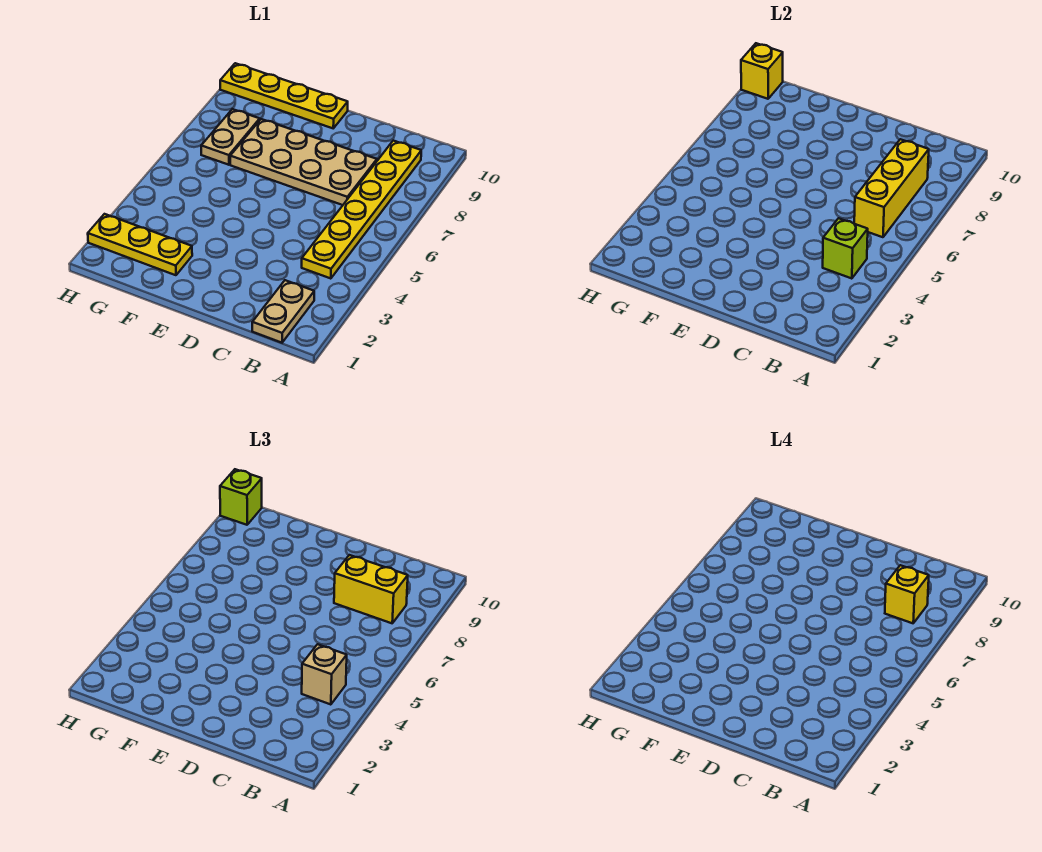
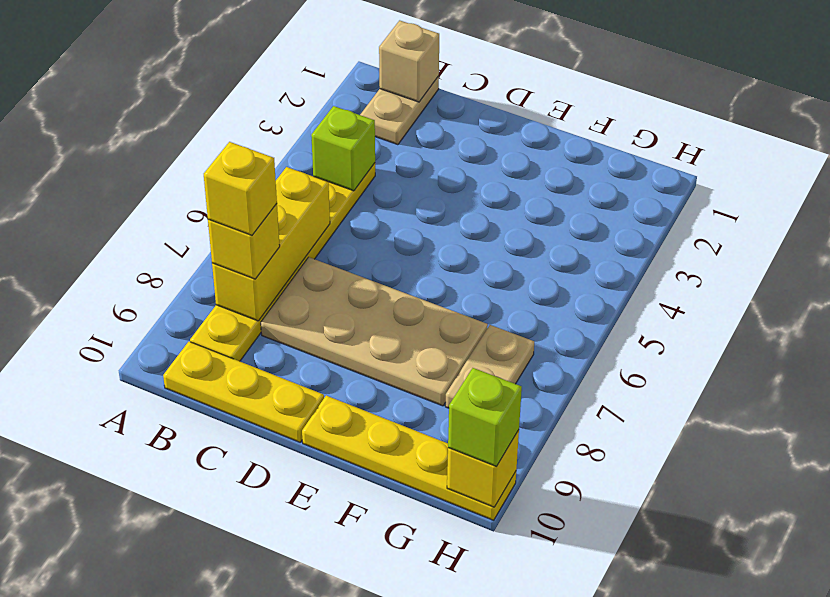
tan 1x1 brick [302,644,347,705] -> tan 1x1 brick moved to [379,20,439,102]
yellow 1x2 brick [334,555,408,623] -> yellow 1x1 brick [208,204,280,279]
yellow 1x3 plate [88,214,192,275] -> yellow 1x3 plate moved to [163,342,324,442]

